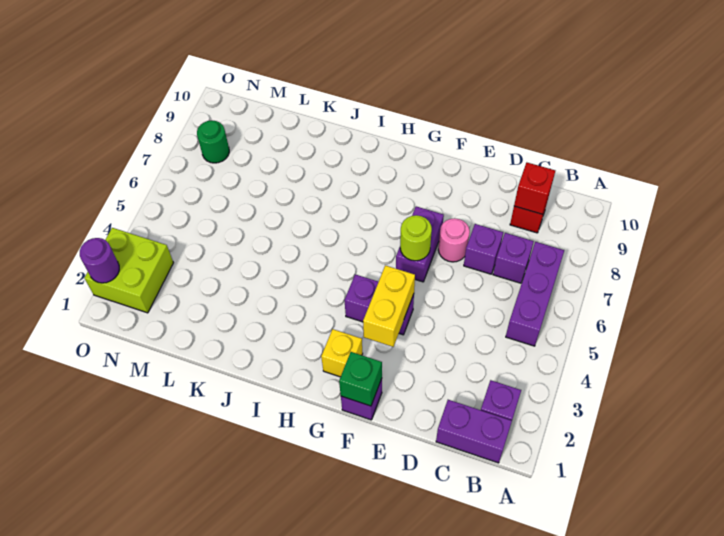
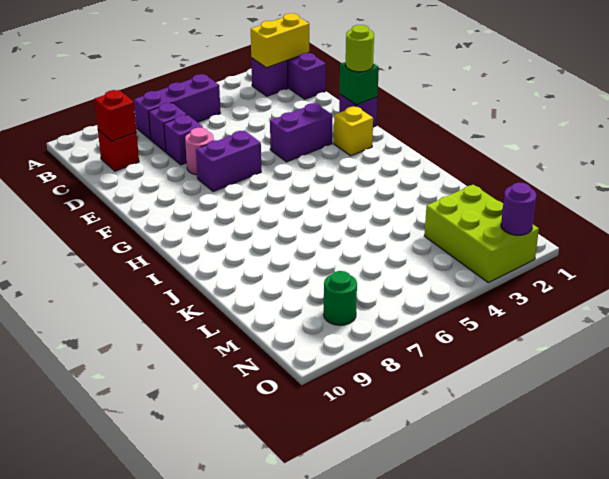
yellow 1x2 brick [363,265,415,347] -> yellow 1x2 brick moved to [251,13,309,68]
purple 1x2 brick [344,274,414,335] -> purple 1x2 brick turned to [270,103,332,162]
lime 1x1 round brick [400,215,432,261] -> lime 1x1 round brick moved to [346,25,374,72]
lime 2x2 brick [84,228,173,313] -> lime 2x3 brick [424,185,539,283]

